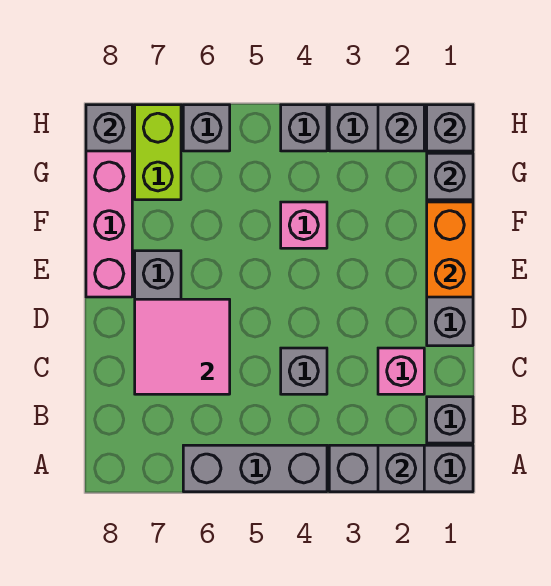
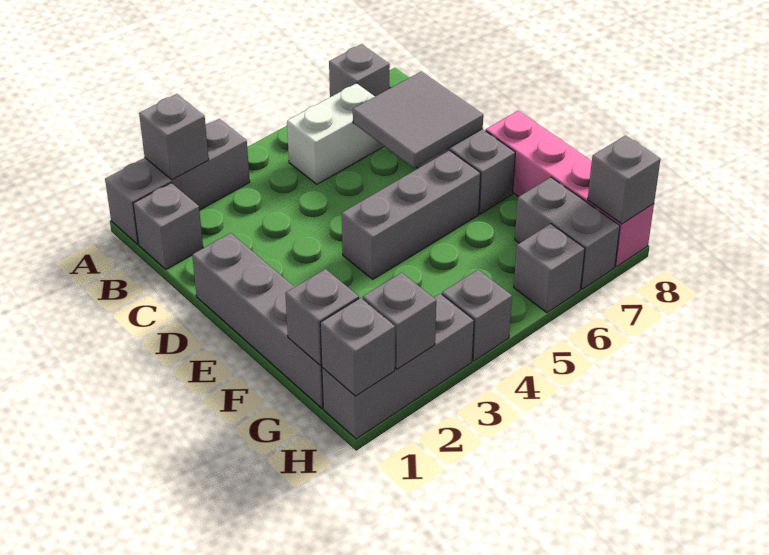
grey 1x3 brick [183,445,327,492] -> grey 1x3 brick moved to [342,150,481,279]
none -> white 1x2 brick [287,83,384,184]
pink 1x1 brick [378,348,424,394] -> none
grey 1x1 brick [281,348,327,394] -> grey 1x1 brick moved to [329,44,390,97]
pink 2x2 tile [135,299,230,394] -> grey 2x2 tile [353,71,483,168]
orange 1x2 brick [427,202,473,297] -> none
pink 1x1 brick [281,202,327,248] -> none
lime 1x2 brick [135,105,181,200] -> grey 1x2 brick [515,177,620,289]

